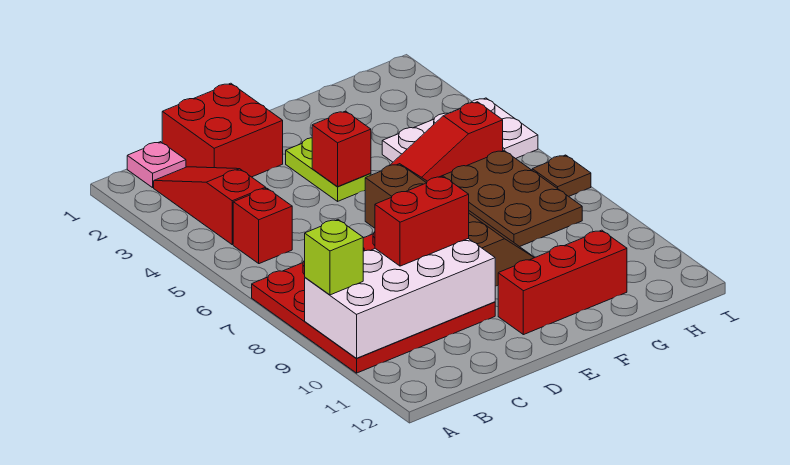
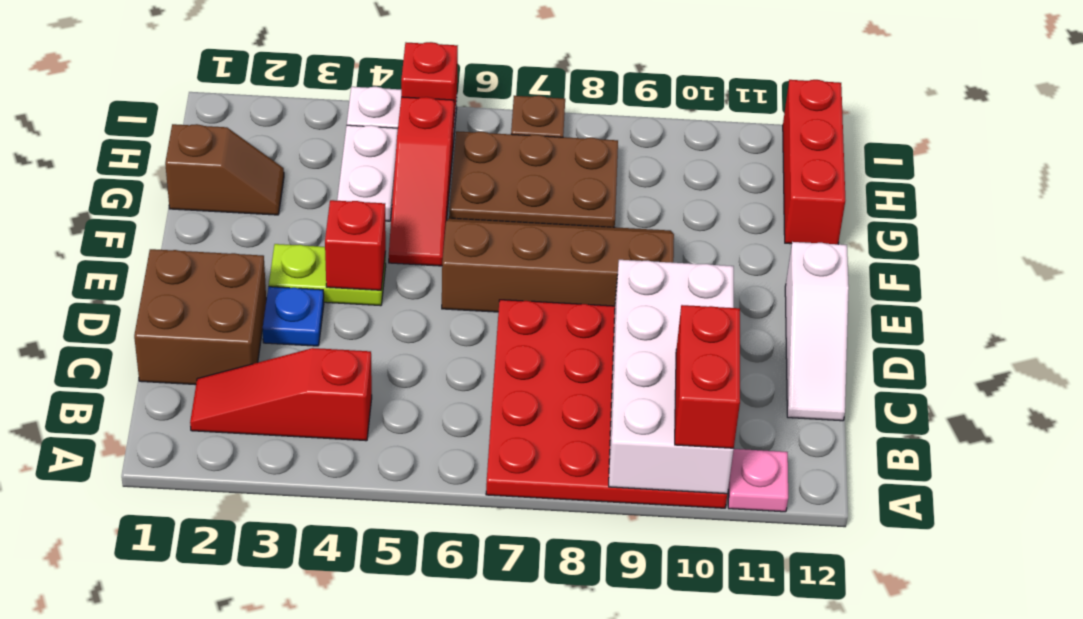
lime 1x1 brick [305,220,363,295] -> none
pink 1x1 plate [127,142,186,188] -> pink 1x1 plate moved to [728,449,788,512]
red 1x1 brick [233,188,292,264] -> red 1x1 brick moved to [401,42,458,120]
red 2x2 brick [162,83,283,177] -> brown 2x2 brick [134,249,266,385]
red 1x2 brick [375,176,469,266] -> red 1x2 brick moved to [675,305,740,448]
none -> white 1x3 slope [785,242,849,421]
none -> blue 1x1 plate [263,287,324,346]
red 1x3 brick [498,230,627,335] -> red 1x3 brick moved to [783,80,845,244]
none -> brown 1x2 slope [165,124,284,215]

